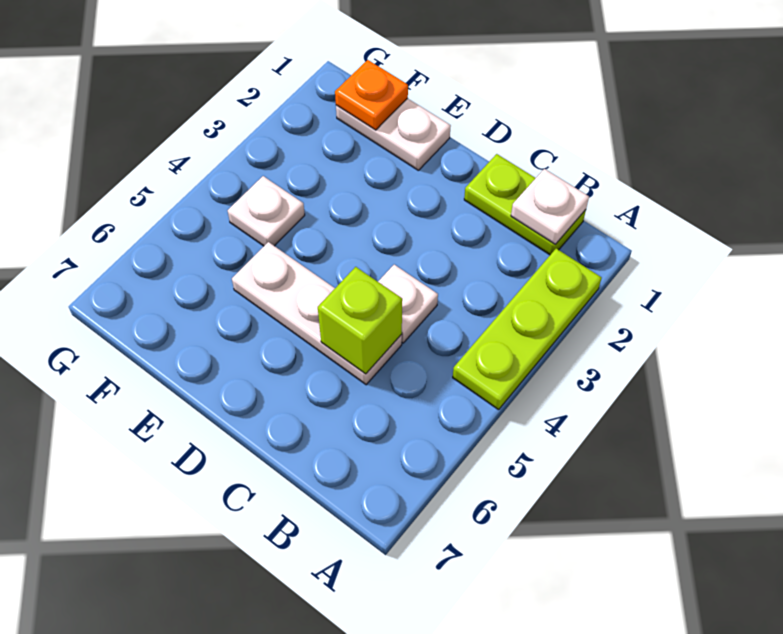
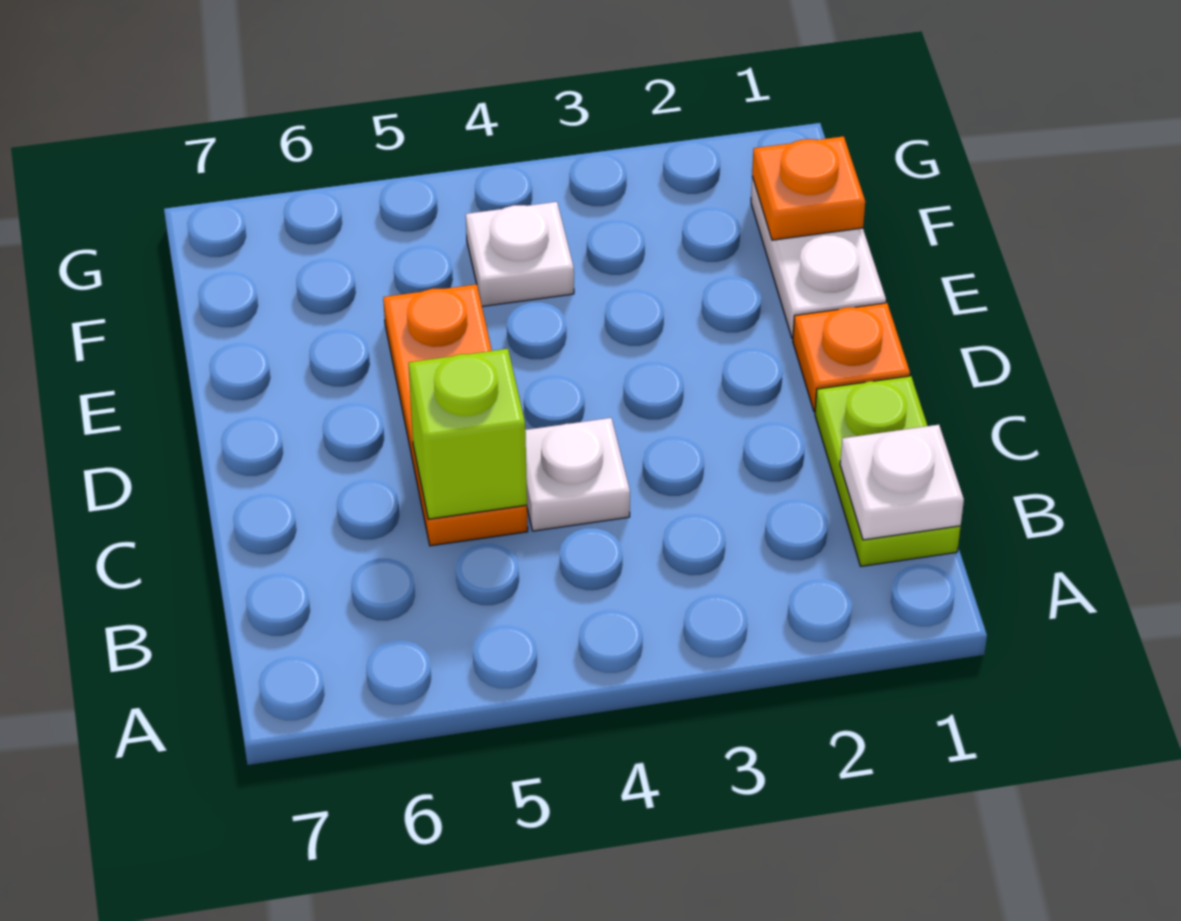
lime 1x3 plate [453,249,602,410] -> none
white 1x3 plate [232,242,402,385] -> orange 1x3 plate [383,284,528,546]
none -> orange 1x1 plate [793,303,910,411]

